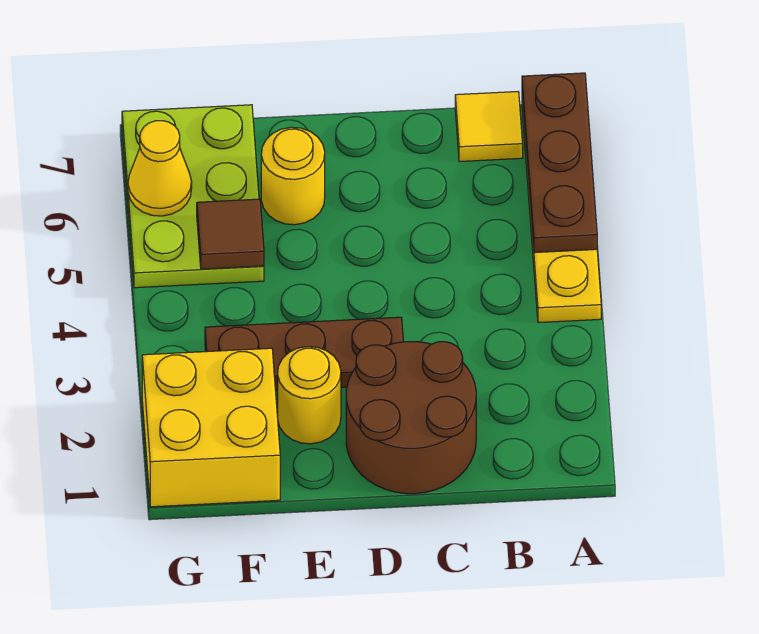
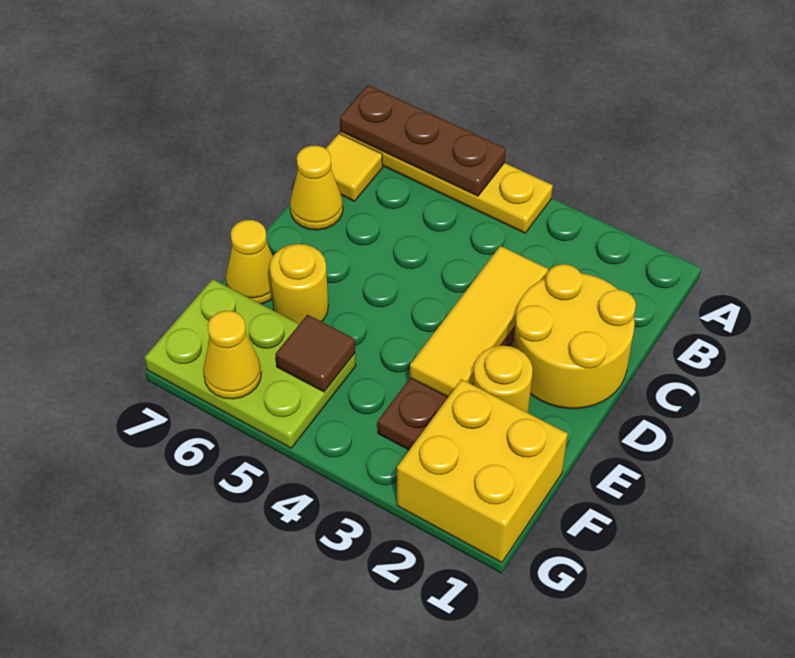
brown 2x2 round brick [346,342,476,494] -> yellow 2x2 round brick [513,264,636,409]
none -> yellow 1x3 tile [410,246,548,397]
none -> yellow 1x1 cone [290,146,343,230]
none -> yellow 1x1 cone [226,220,273,304]

